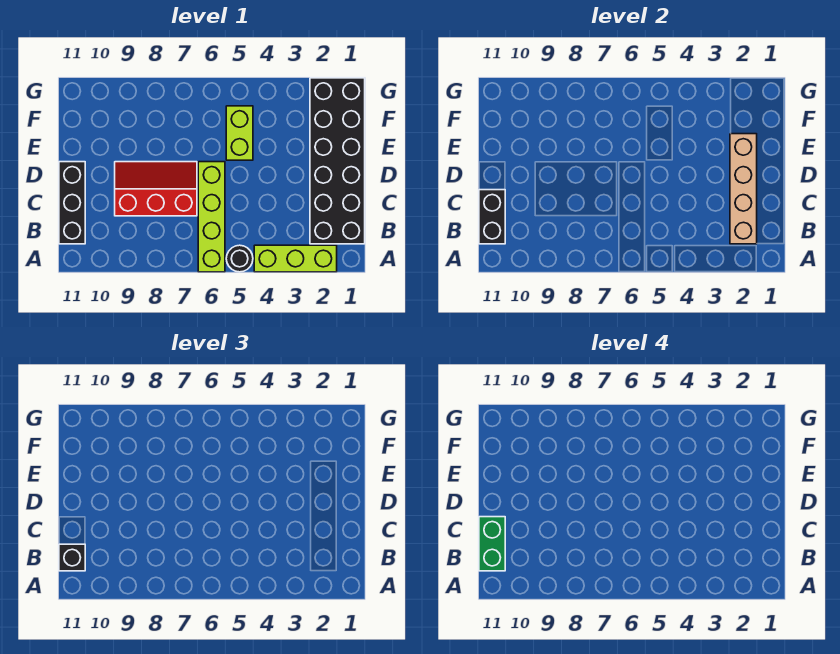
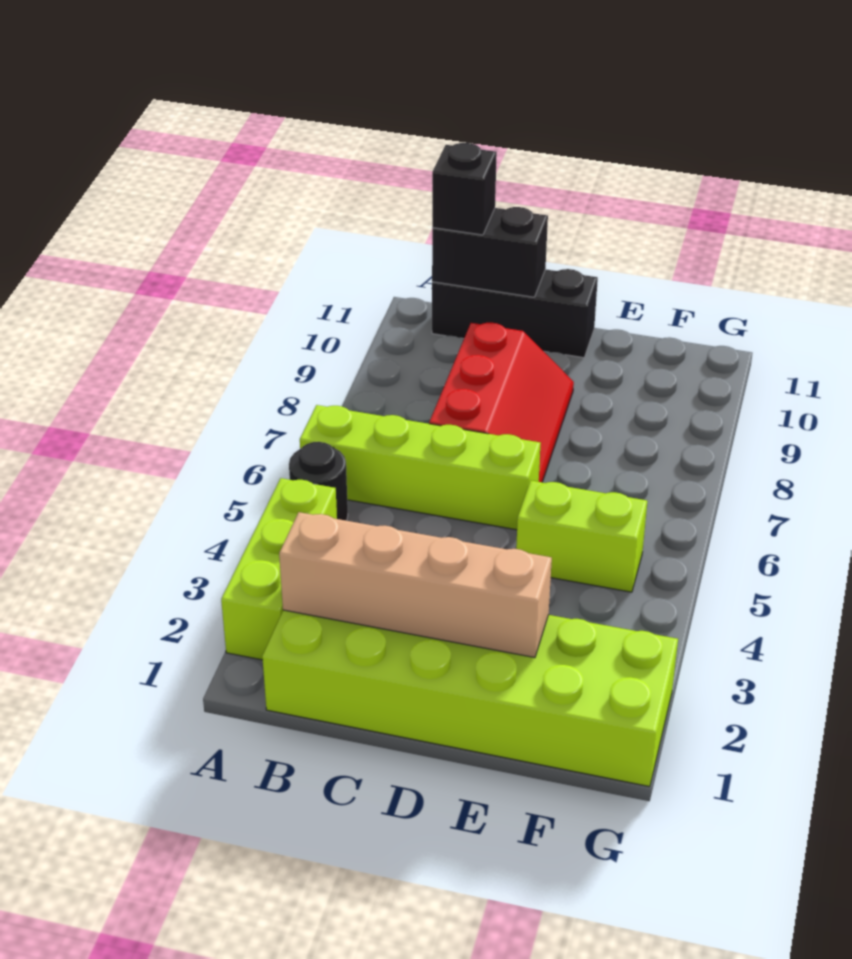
black 2x6 brick [310,78,365,244] -> lime 2x6 brick [262,610,678,787]
green 1x2 brick [479,517,505,571] -> none

